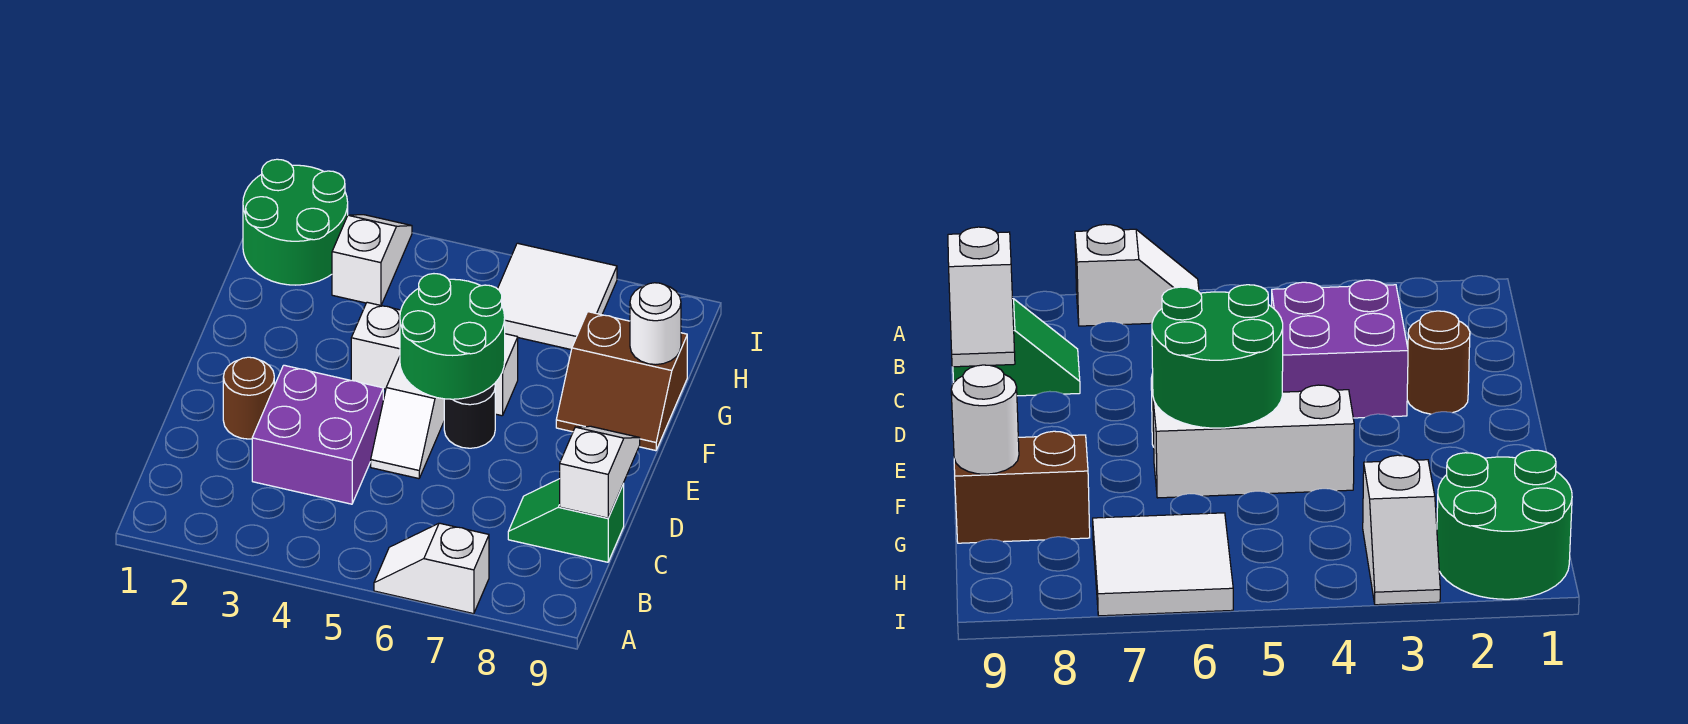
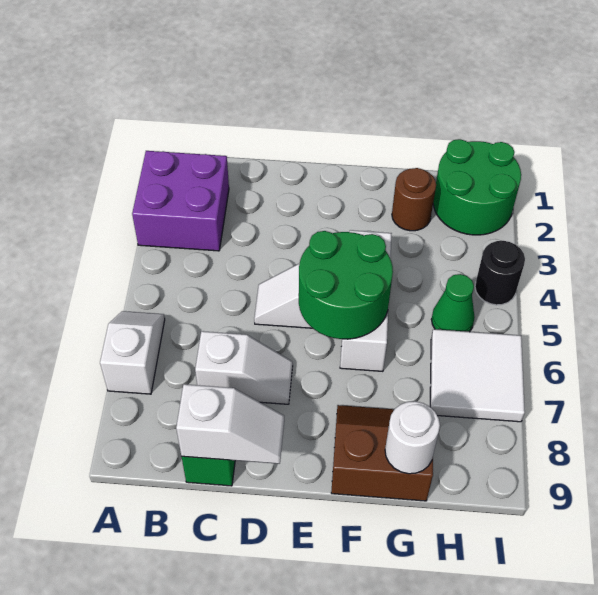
purple 2x2 brick [252,365,383,504] -> purple 2x2 brick moved to [132,151,229,251]
brown 1x1 round brick [223,357,274,439] -> brown 1x1 round brick moved to [392,168,436,231]
black 1x1 round brick [444,384,495,448] -> black 1x1 round brick moved to [475,241,525,305]
brown 2x2 slope [556,312,687,451] -> brown 2x2 slope turned to [331,405,433,501]
white 1x2 slope [332,215,412,305] -> white 1x2 slope moved to [195,331,293,404]
none -> green 1x1 cone [431,274,475,332]

